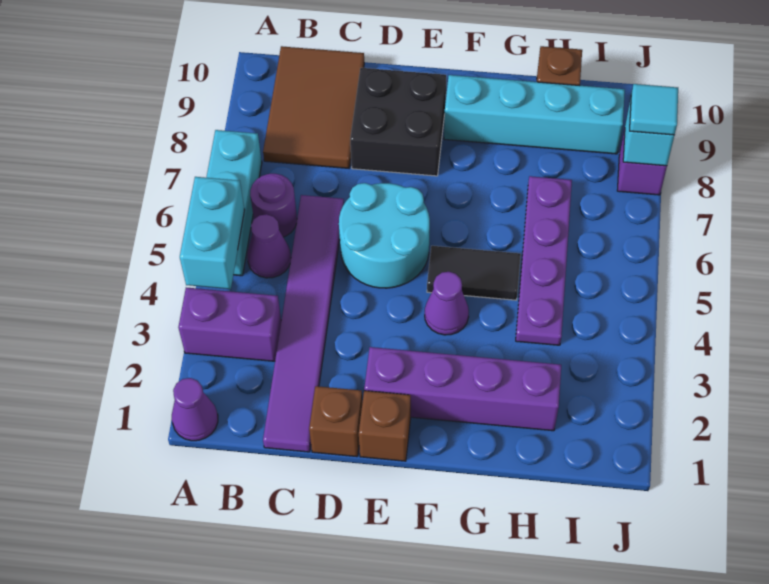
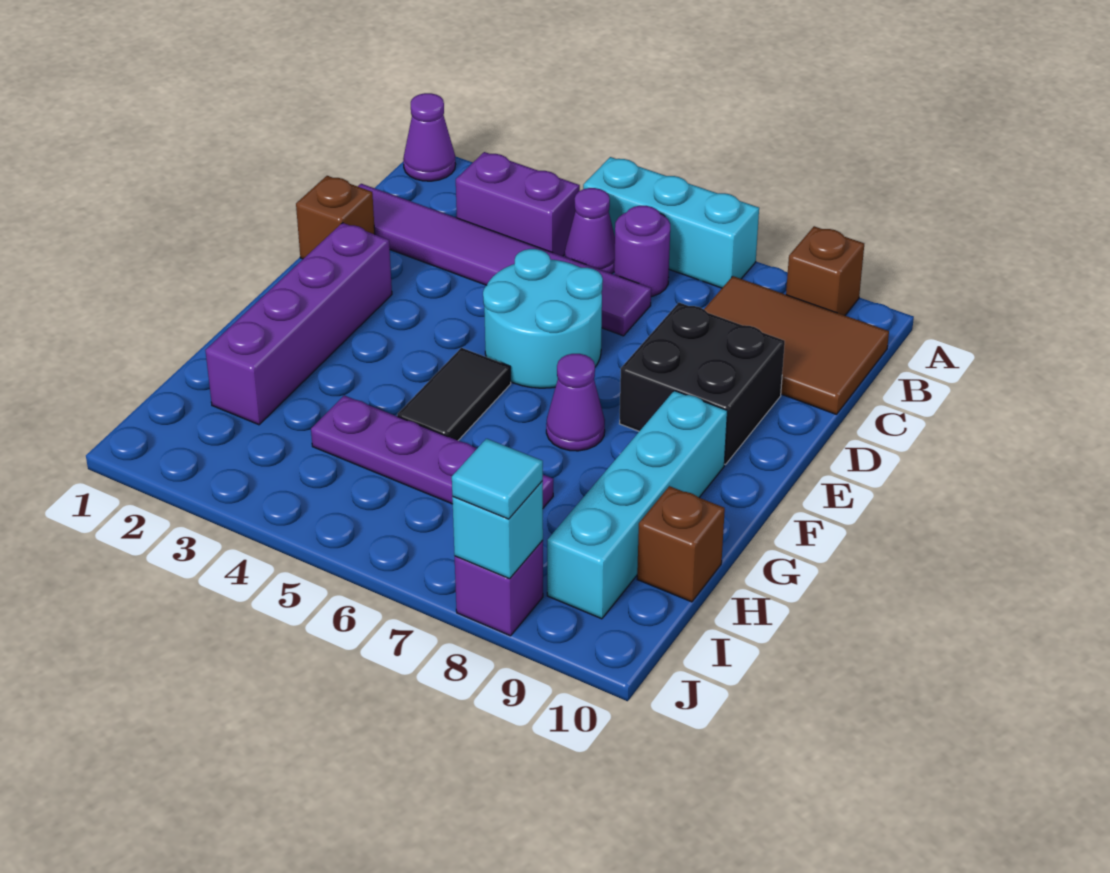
purple 1x2 brick [178,288,281,361] -> purple 1x2 brick turned to [456,152,580,256]
cyan 1x2 brick [180,177,245,289] -> none
brown 1x1 brick [359,391,411,461] -> brown 1x1 brick moved to [786,226,864,315]
purple 1x1 cone [425,272,469,335] -> purple 1x1 cone moved to [546,354,605,451]

